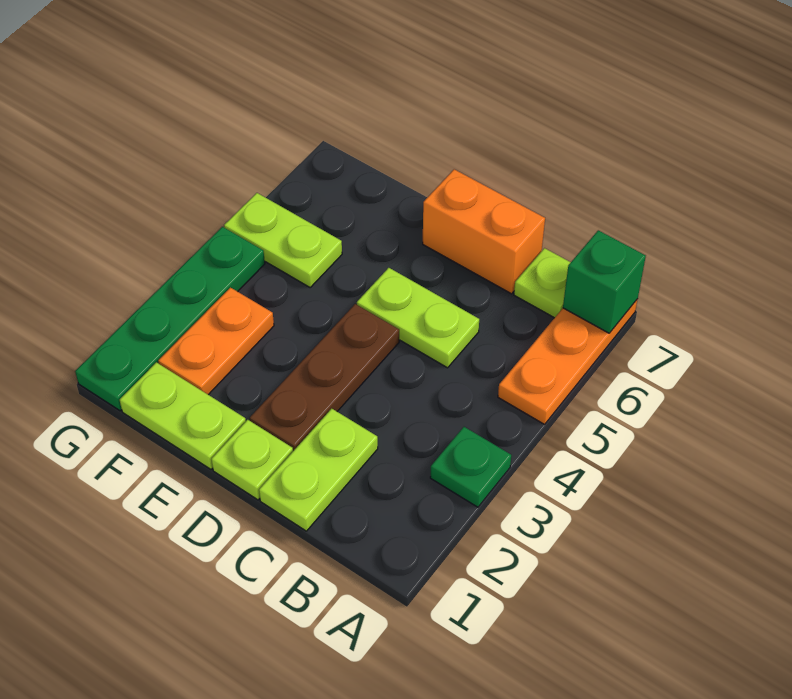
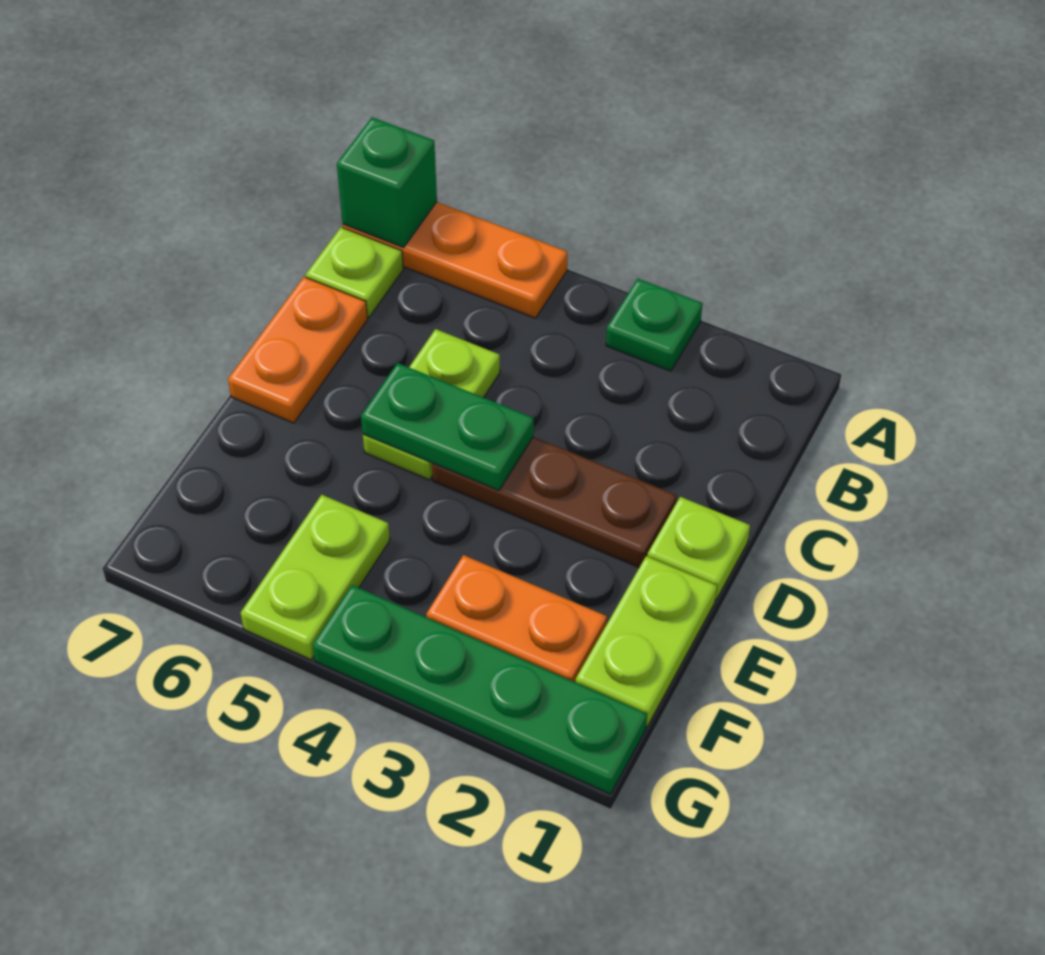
lime 1x2 plate [259,409,378,531] -> none
orange 1x2 brick [423,169,545,294] -> orange 1x2 plate [228,277,367,423]
none -> green 1x2 plate [361,363,534,491]

